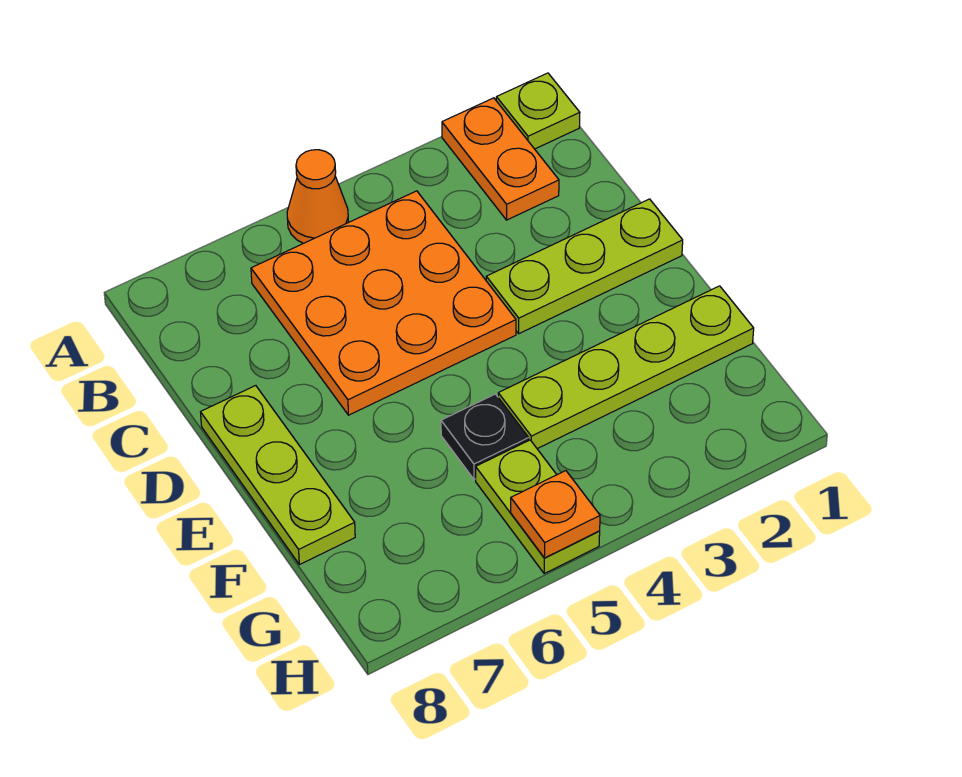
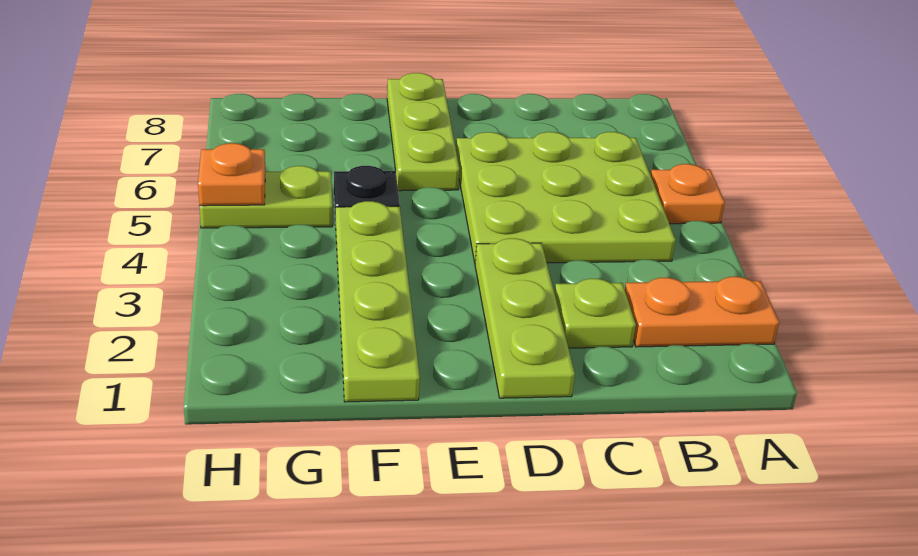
lime 1x1 plate [496,73,580,149] -> lime 1x1 plate moved to [554,279,636,348]
orange 1x1 cone [287,150,349,243] -> orange 1x1 plate [651,164,725,224]
orange 3x3 plate [251,191,516,415] -> lime 3x3 plate [456,132,676,263]
lime 1x3 plate [201,386,355,565] -> lime 1x3 plate turned to [387,73,460,191]

